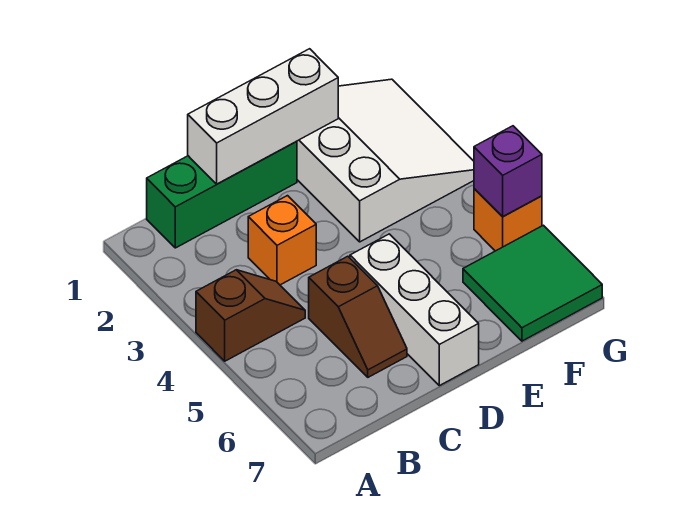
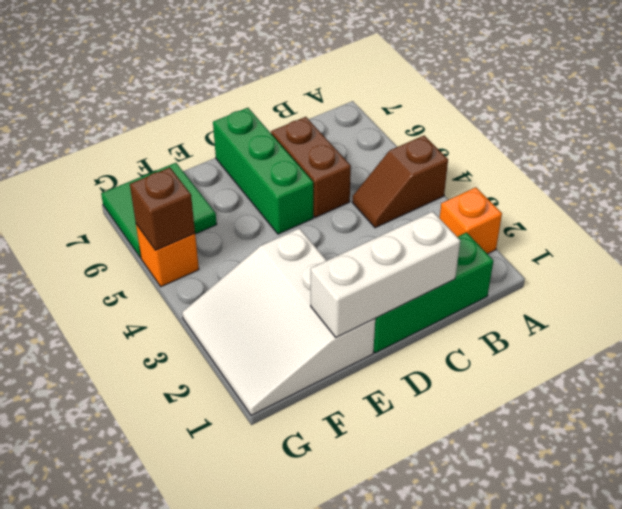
orange 1x1 brick [248,196,316,285] -> orange 1x1 brick moved to [440,187,502,254]
brown 1x2 slope [309,256,407,377] -> brown 1x2 brick [271,117,351,218]
white 1x3 brick [350,234,479,386] -> green 1x3 brick [213,108,313,234]
purple 1x1 brick [474,126,542,217] -> brown 1x1 brick [130,167,195,250]

